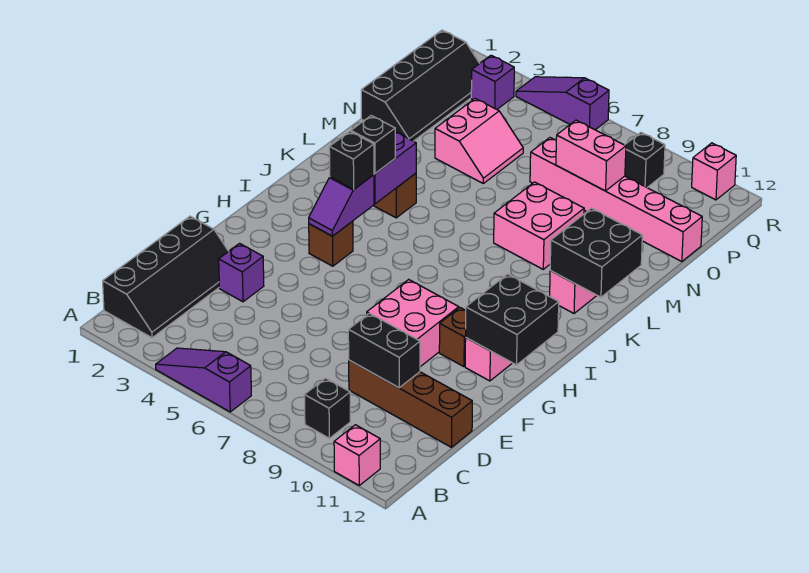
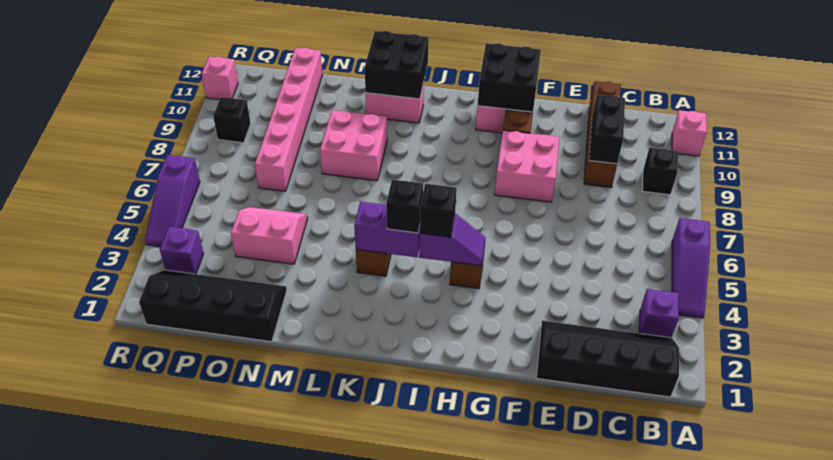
purple 1x1 brick [219,243,264,302] -> purple 1x1 brick moved to [639,289,679,338]
pink 1x2 brick [556,120,626,191] -> none

